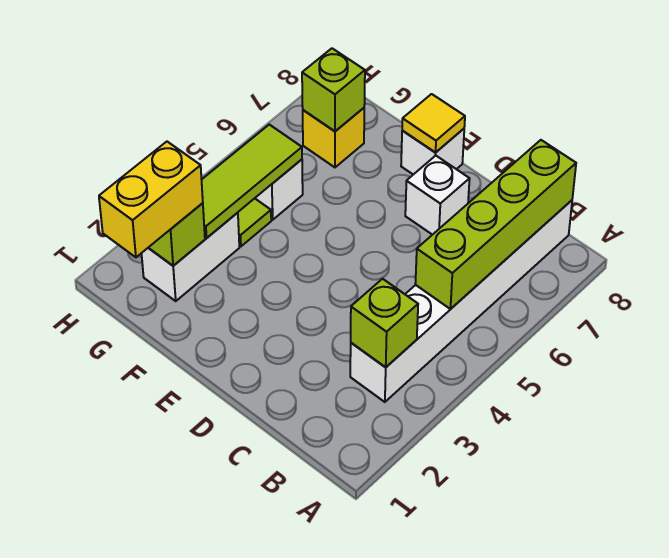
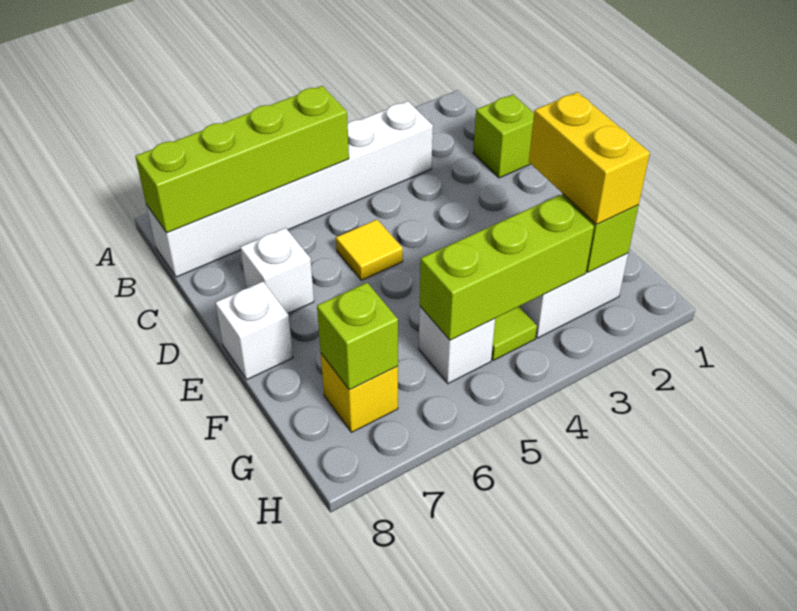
lime 1x1 brick [351,279,418,367] -> lime 1x1 brick moved to [473,95,534,178]
yellow 1x1 tile [402,94,465,153] -> yellow 1x1 tile moved to [336,220,403,280]
yellow 1x2 brick [99,142,203,257] -> yellow 1x2 brick turned to [529,92,650,224]
lime 1x3 tile [202,125,302,238] -> lime 1x3 brick [420,195,594,340]

